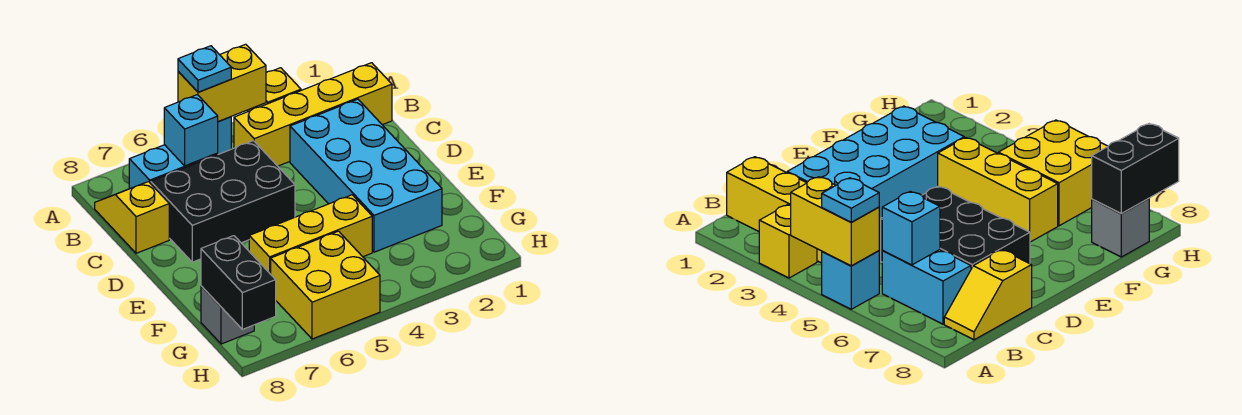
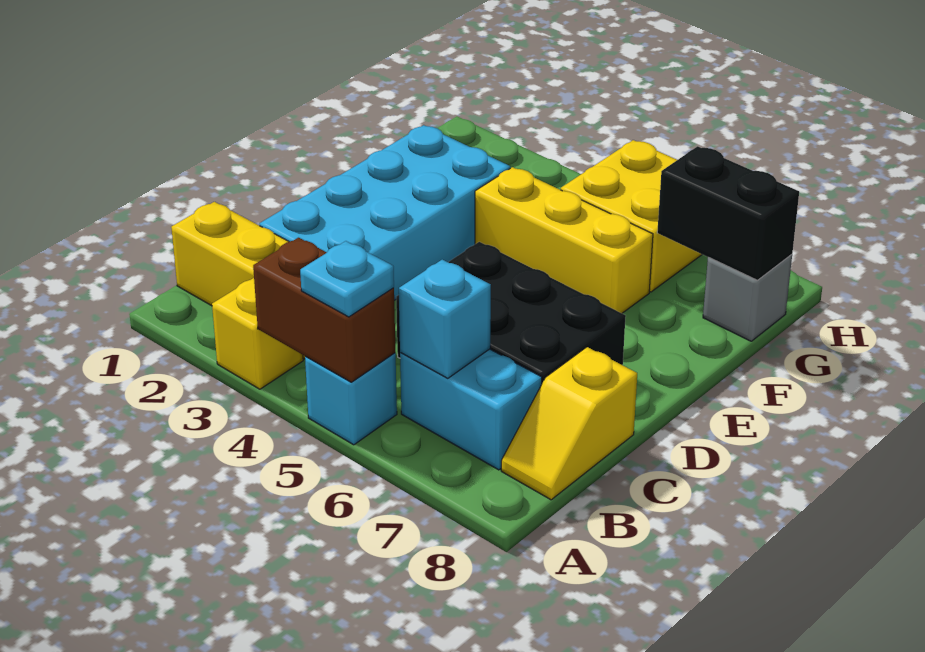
yellow 1x2 brick [178,44,266,121] -> brown 1x2 brick [253,238,395,382]
black 1x2 brick [201,236,276,329] -> black 1x2 brick turned to [657,146,799,280]

